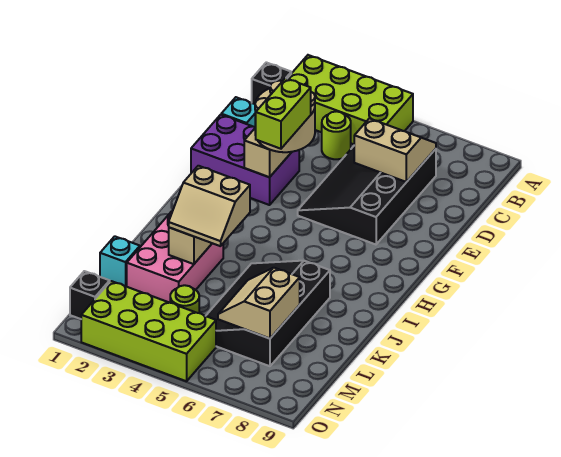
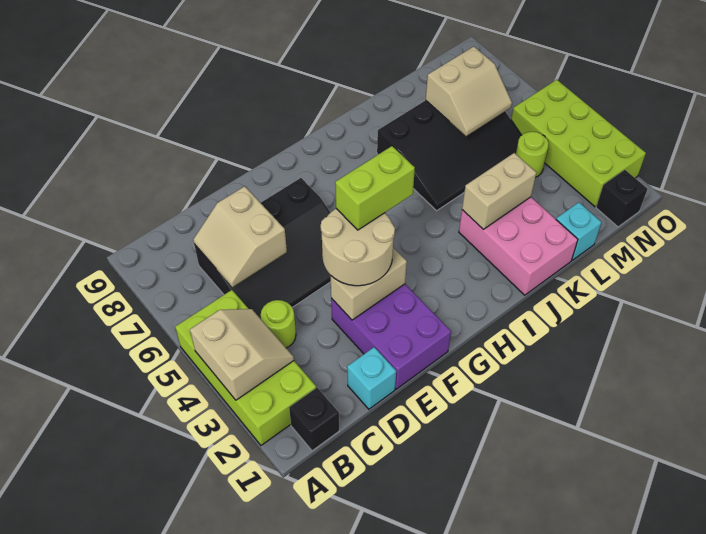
pink 2x3 brick [127,211,223,303] -> pink 2x3 brick turned to [459,197,578,295]
tan 2x2 slope [169,166,250,246] -> tan 2x2 slope moved to [190,309,294,400]

